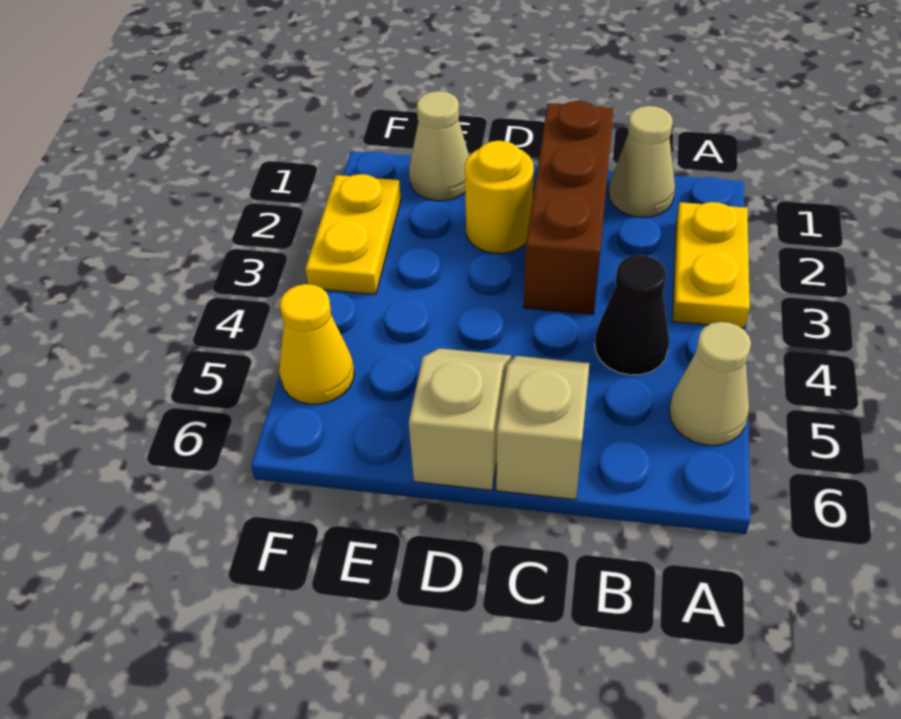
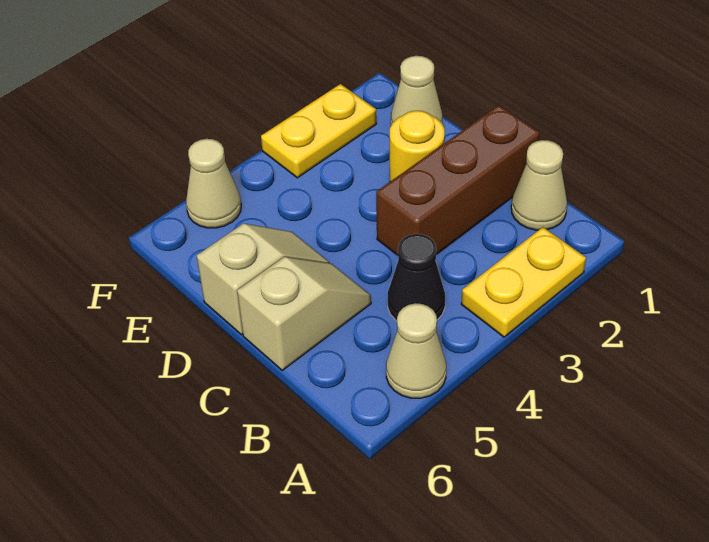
yellow 1x1 cone [279,284,354,404] -> tan 1x1 cone [186,139,241,228]

